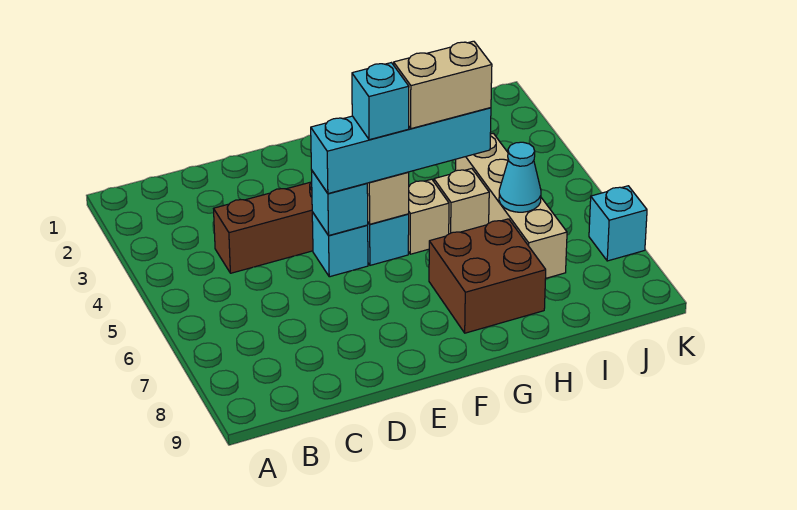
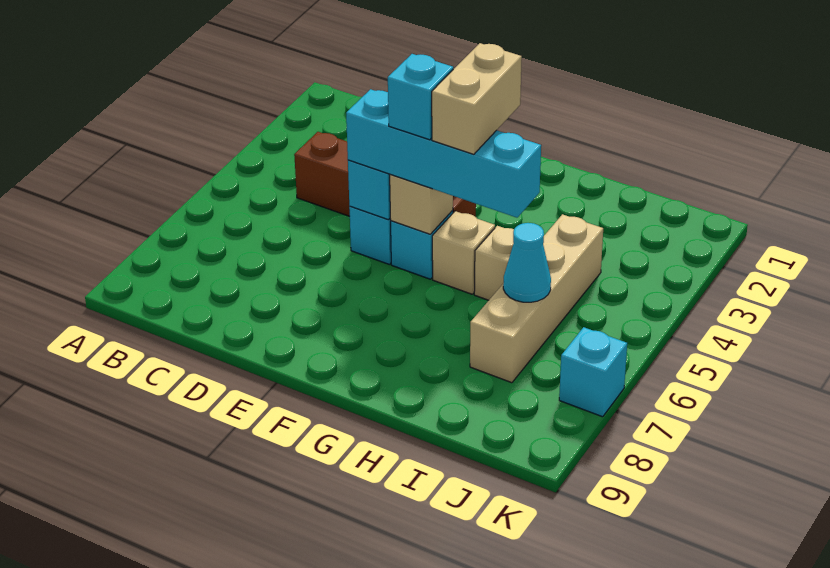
tan 1x2 brick [394,41,492,129] -> tan 1x2 brick turned to [432,43,522,154]
brown 2x2 brick [429,219,546,333] -> none

